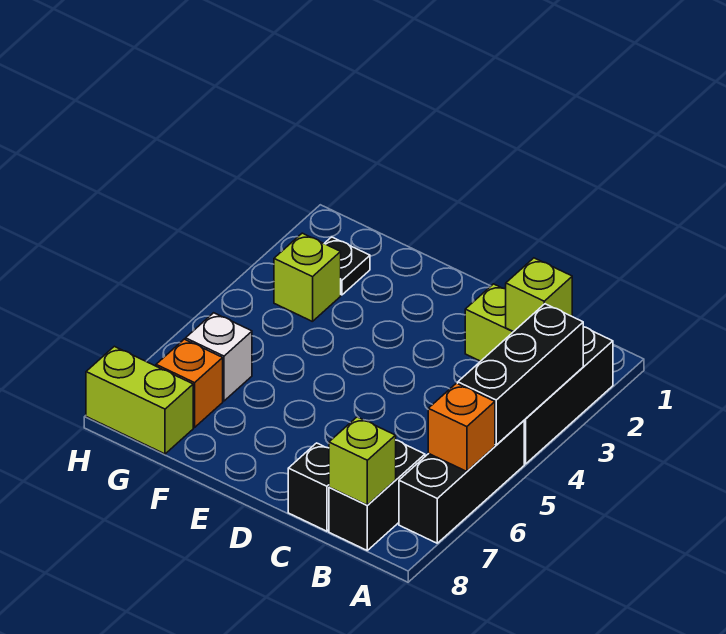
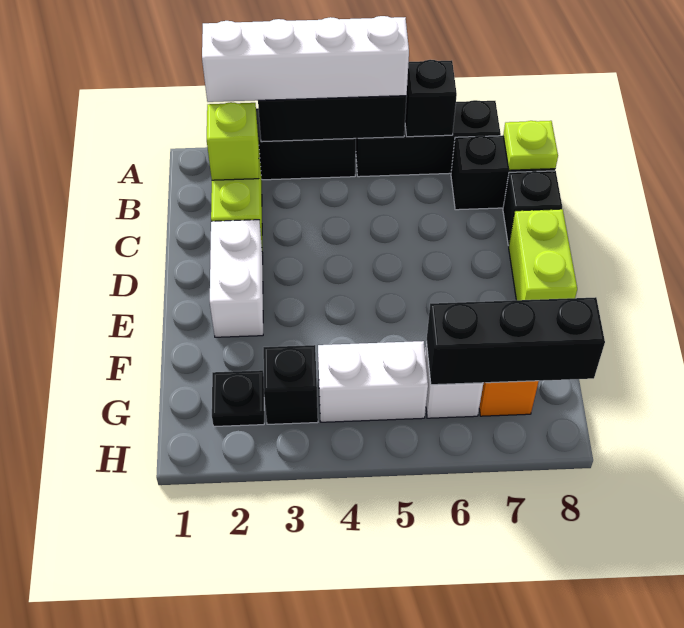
none -> white 1x4 brick [202,16,409,102]
orange 1x1 brick [428,383,495,471] -> black 1x1 brick [405,60,457,137]
lime 1x1 brick [329,417,396,505] -> lime 1x1 plate [503,121,558,170]
none -> white 1x2 brick [210,220,263,337]
lime 1x1 brick [274,233,341,322] -> black 1x1 brick [263,345,318,424]
none -> white 1x2 brick [318,341,428,422]
none -> black 1x3 brick [426,297,605,385]
lime 1x2 brick [86,346,193,454] -> lime 1x2 brick moved to [509,209,577,300]

